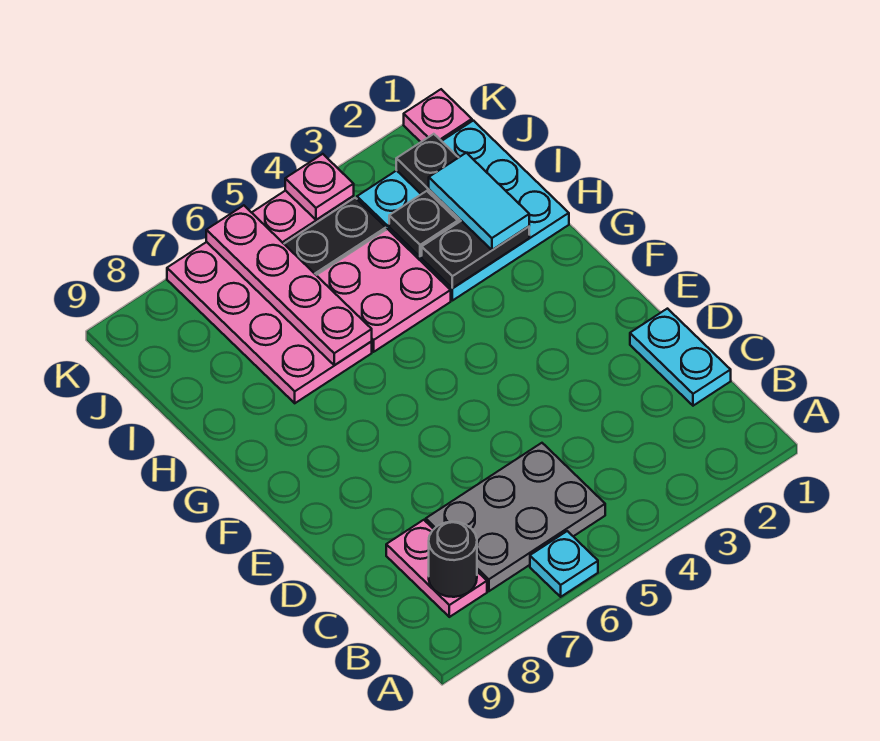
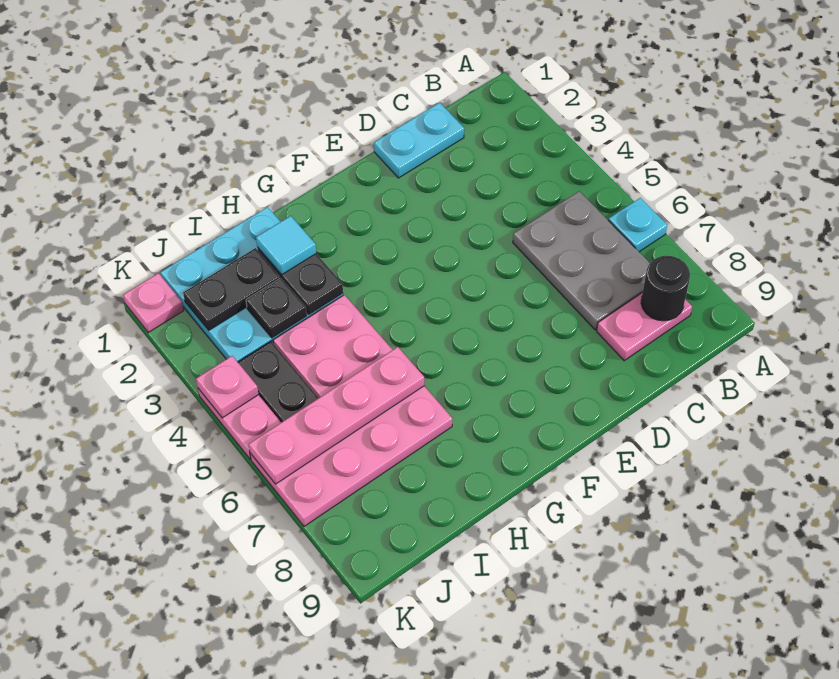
cyan 1x2 tile [429,153,529,250] -> cyan 1x1 tile [256,216,316,275]

